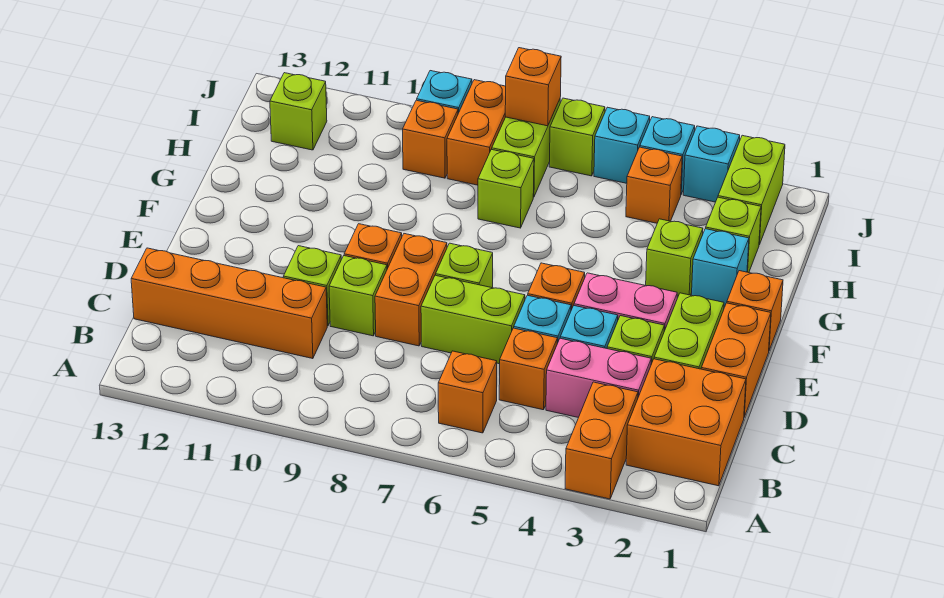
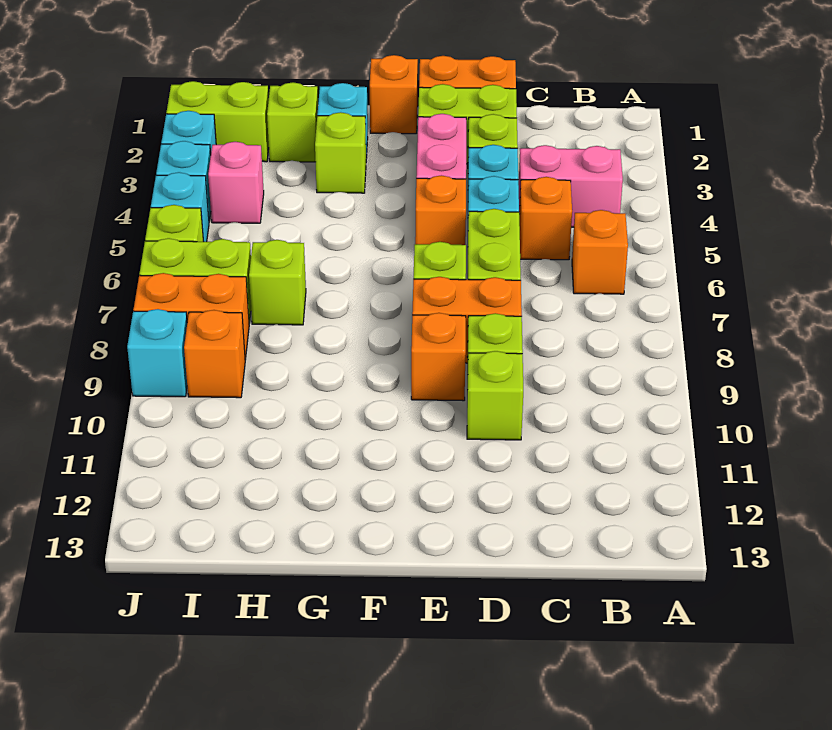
orange 1x2 brick [565,382,638,499] -> none
orange 2x2 brick [626,359,746,486] -> none
pink 1x2 brick [546,338,651,418] -> pink 1x2 brick turned to [519,145,623,227]
orange 1x4 brick [131,248,327,359] -> none
orange 1x1 brick [626,147,682,223] -> pink 1x1 brick [208,142,264,223]
lime 1x1 brick [270,73,327,150] -> none
orange 1x1 brick [505,48,561,126] -> none

